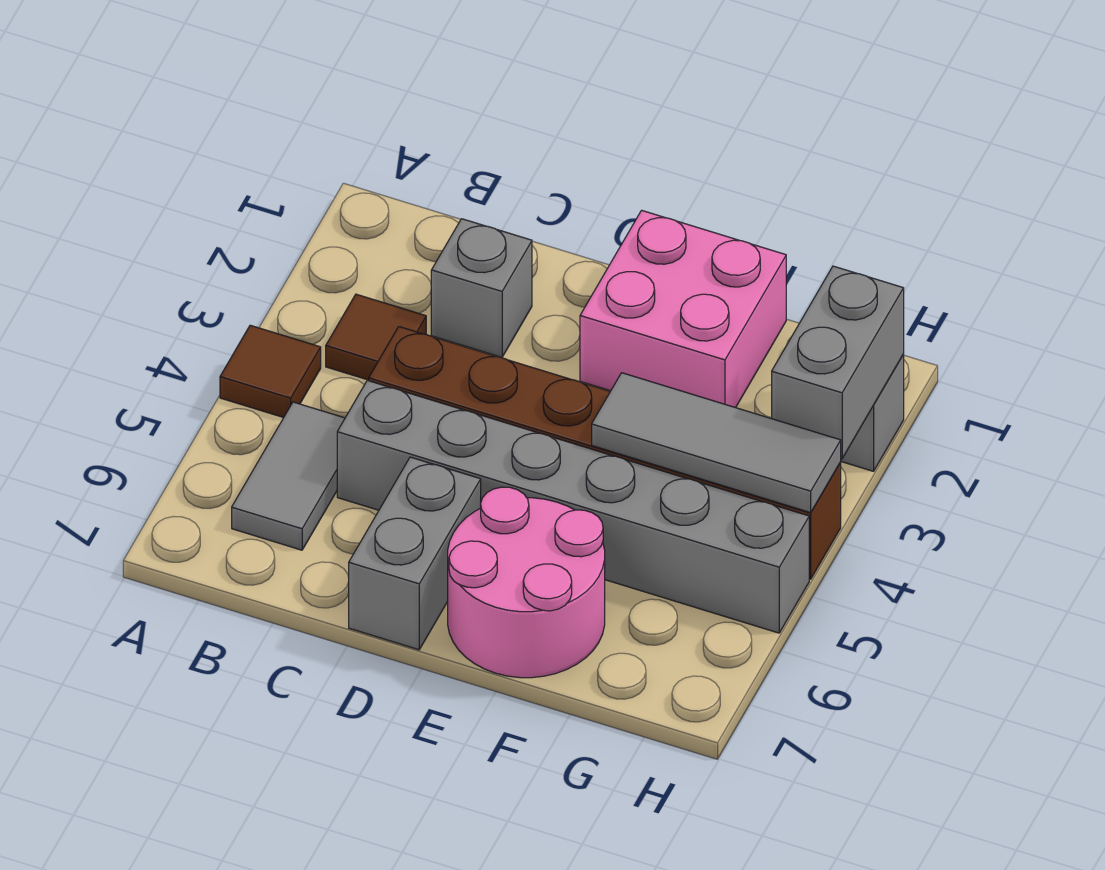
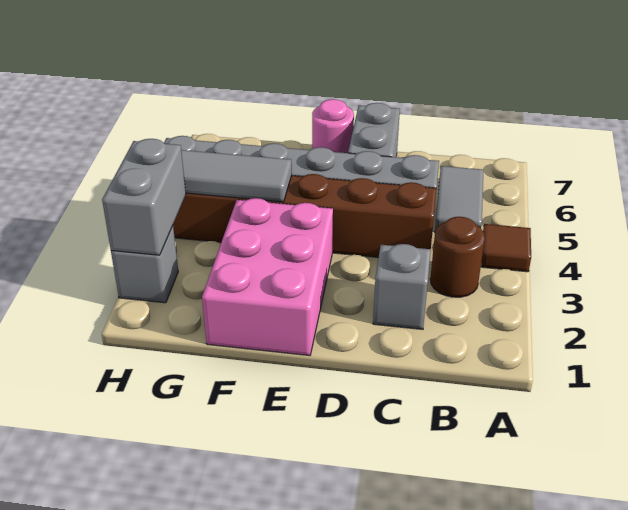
brown 1x1 tile [326,294,426,380] -> brown 1x1 round brick [430,217,485,297]
pink 2x2 brick [580,210,786,408] -> pink 2x3 brick [202,198,333,356]
pink 2x2 round brick [448,487,605,678] -> pink 1x1 round brick [312,99,354,153]

